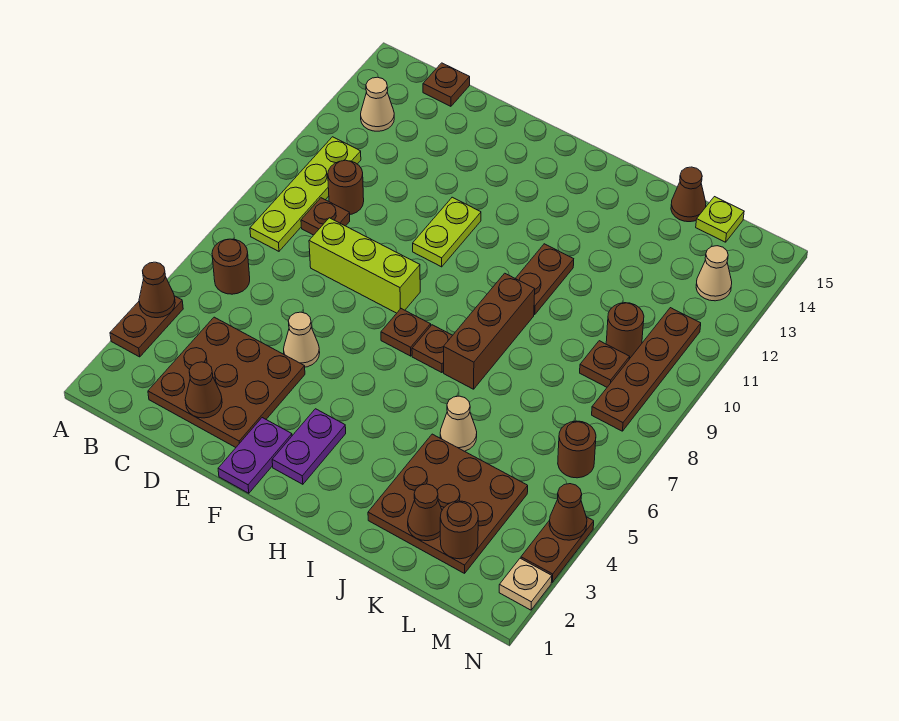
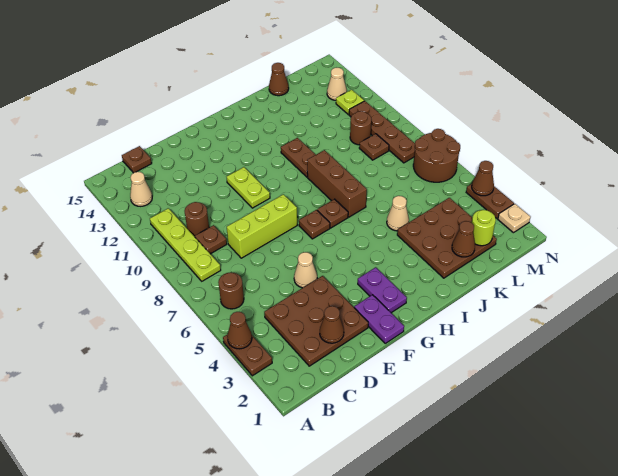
brown 1x1 round brick [440,501,478,559] -> lime 1x1 round brick [472,210,496,246]
lime 1x1 plate [696,197,744,242] -> lime 1x1 plate moved to [336,90,364,115]
brown 1x1 round brick [558,421,596,478] -> brown 2x2 round brick [413,129,460,182]

